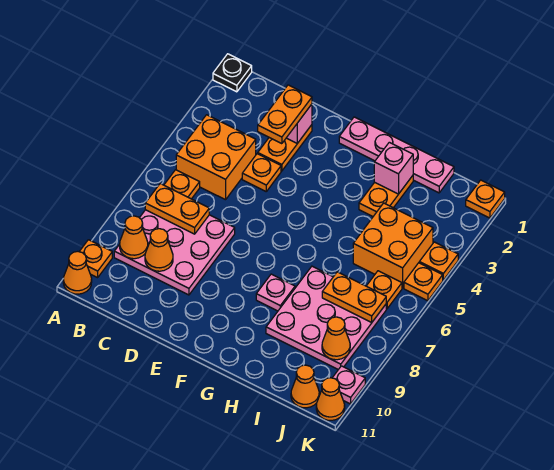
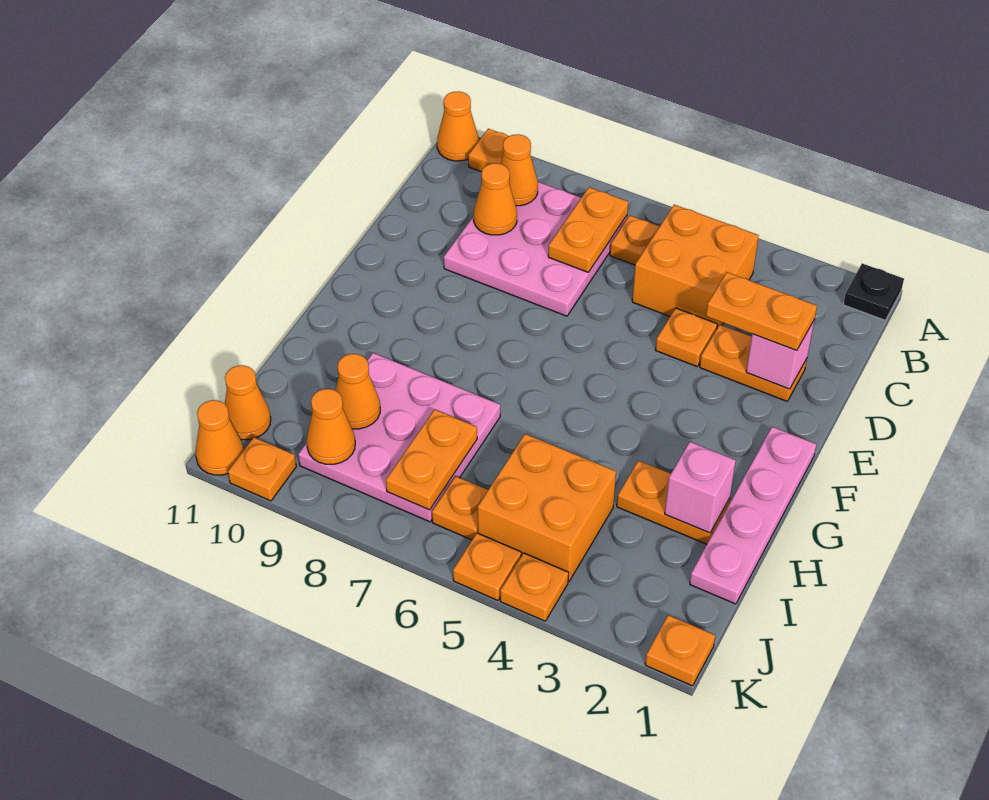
pink 1x1 plate [256,274,295,311] -> none
none -> orange 1x1 cone [335,354,380,429]
pink 1x1 plate [333,366,365,404] -> orange 1x1 plate [228,437,296,501]

